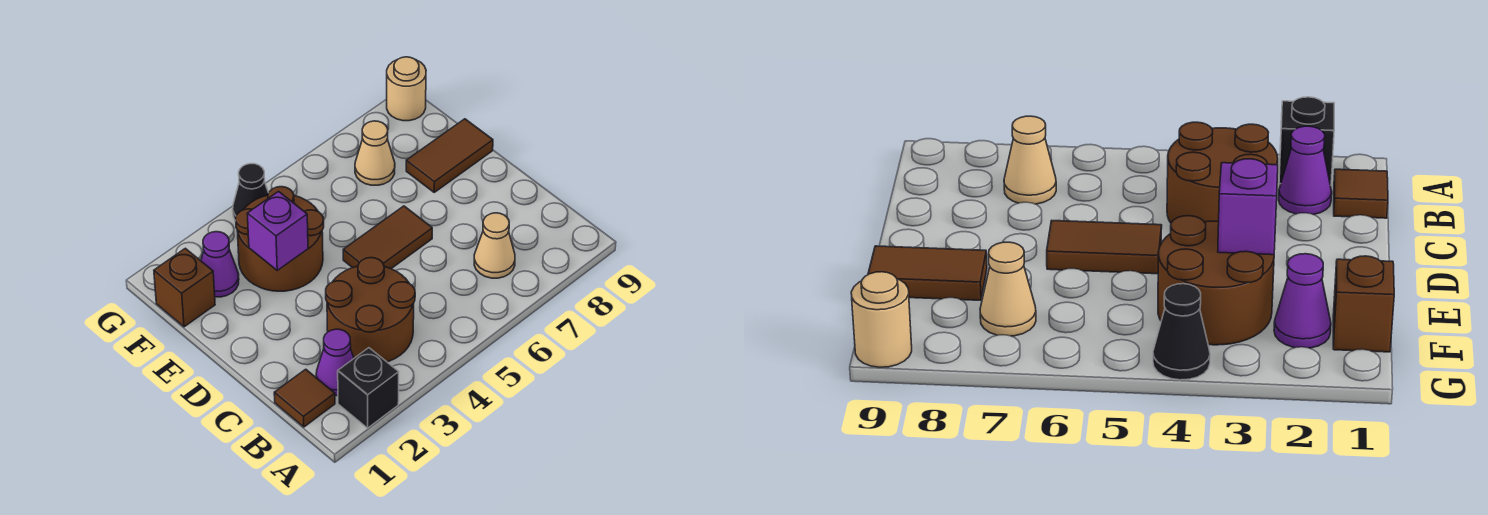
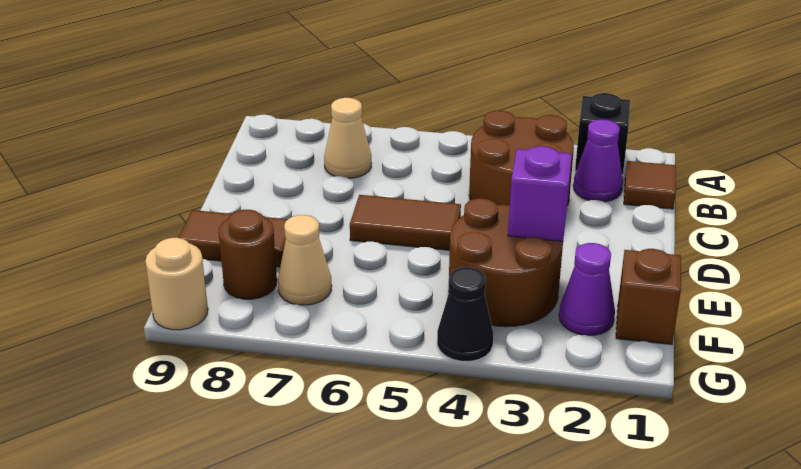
none -> brown 1x1 round brick [219,210,277,299]

